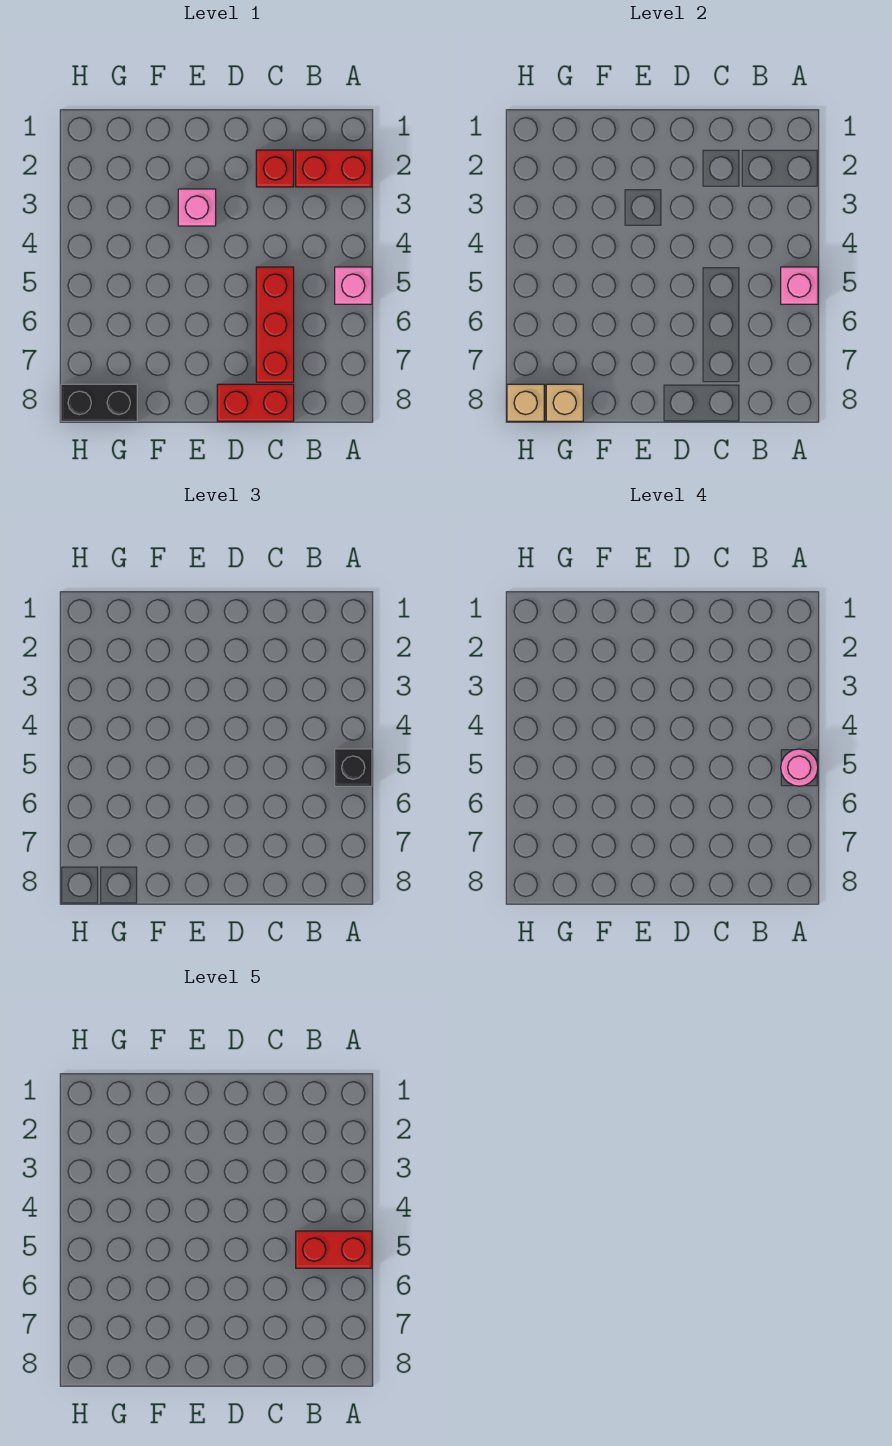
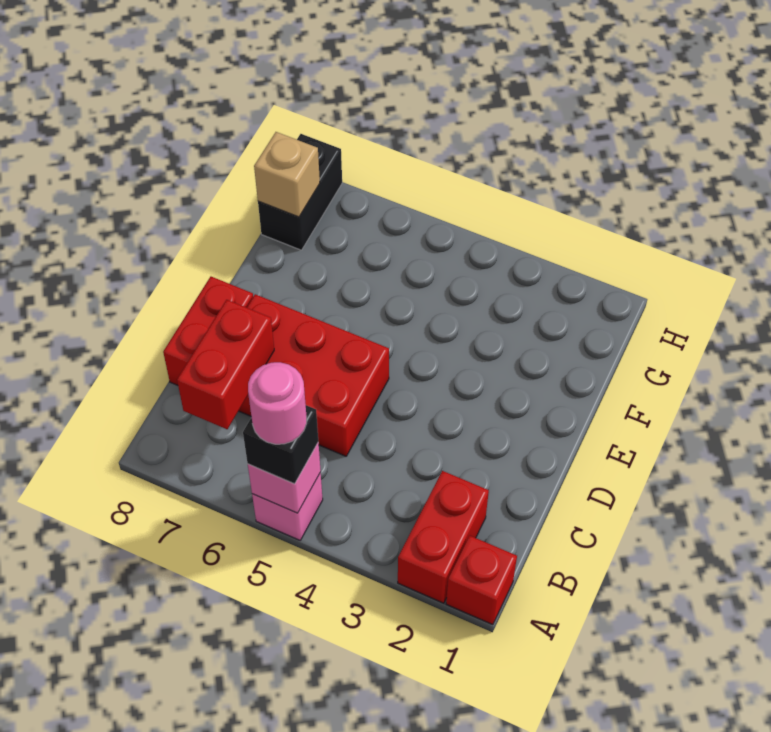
red 1x2 brick [296,1231,372,1268] -> red 1x2 brick moved to [177,300,274,429]
red 1x1 brick [256,150,294,187] -> red 1x1 brick moved to [446,536,517,625]
red 1x3 brick [256,267,294,382] -> red 2x3 brick [239,294,389,456]
pink 1x1 brick [178,189,216,226] -> none
tan 1x1 brick [507,384,544,421] -> none

